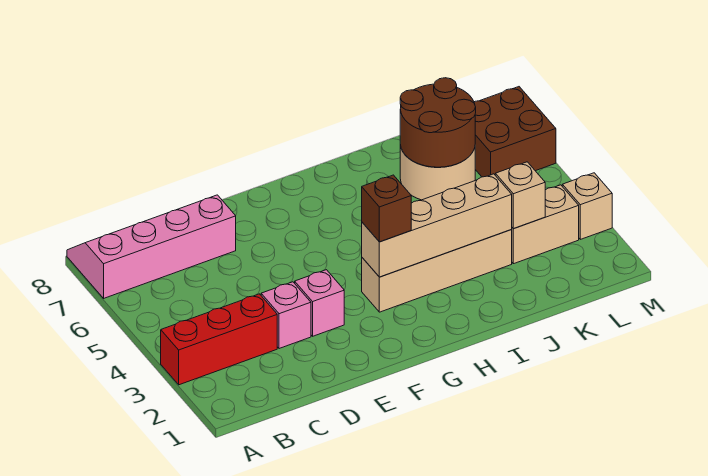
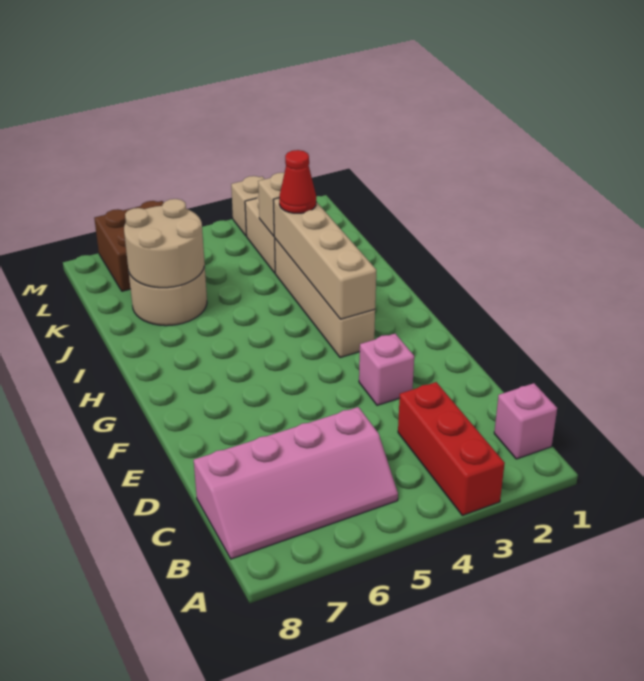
pink 2x4 slope [67,195,236,298] -> pink 2x4 slope turned to [194,407,398,559]
pink 1x1 brick [261,282,311,349] -> pink 1x1 brick moved to [494,383,557,459]
brown 1x1 brick [362,175,411,242] -> none
none -> red 1x1 cone [279,150,316,213]
brown 2x2 round brick [400,78,476,167] -> tan 2x2 round brick [124,199,204,288]

